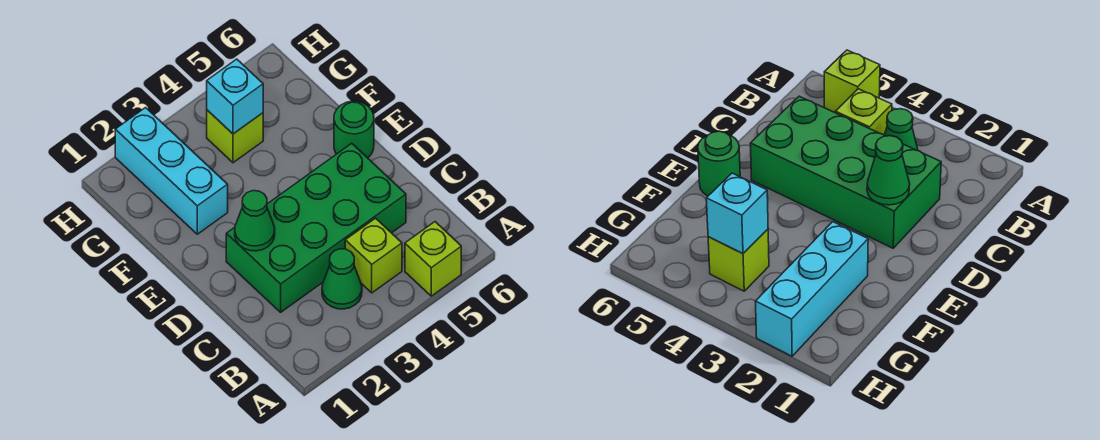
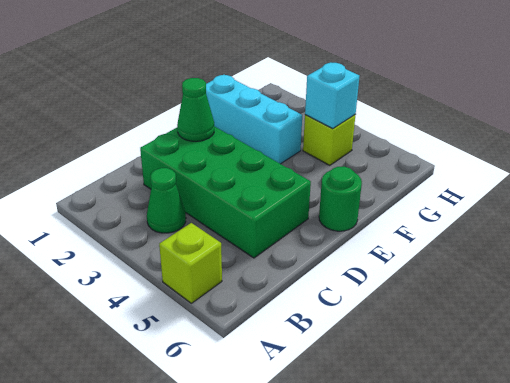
lime 1x1 brick [345,218,402,293] -> none
cyan 1x3 brick [115,108,228,234] -> cyan 1x3 brick turned to [206,75,302,164]

